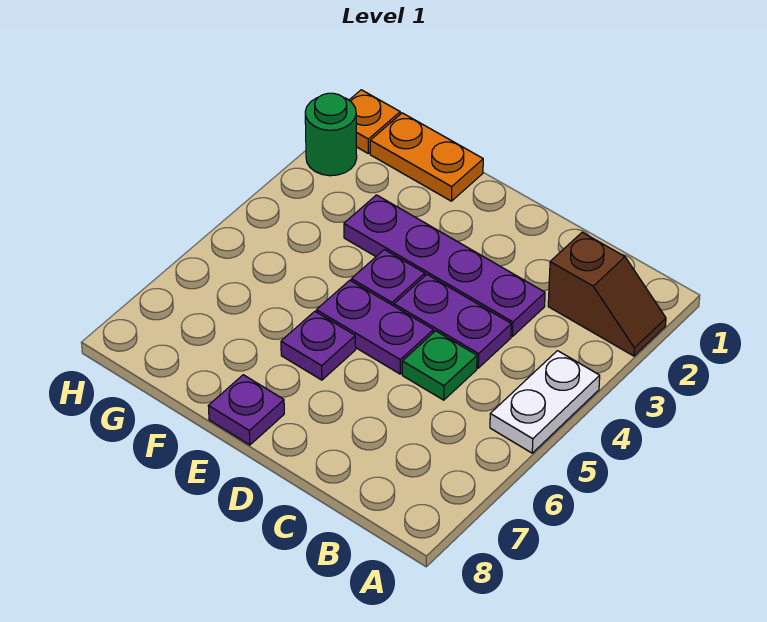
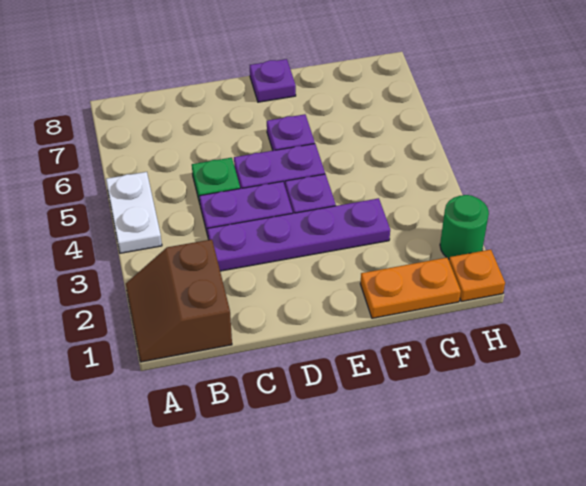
brown 1x2 slope [548,232,666,356] -> brown 2x2 slope [126,239,232,362]

